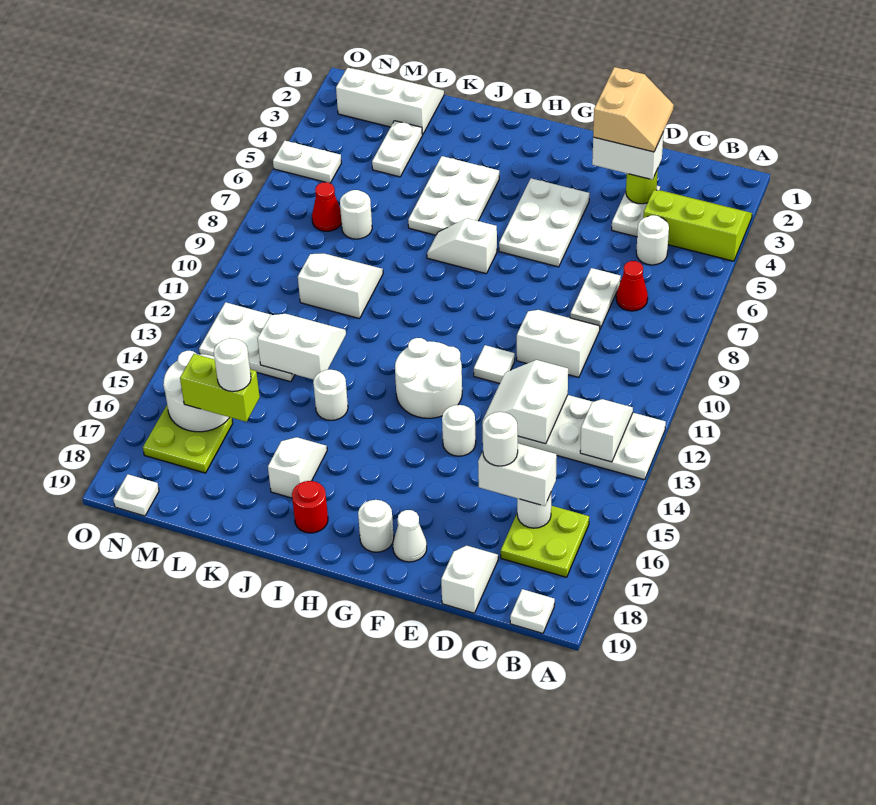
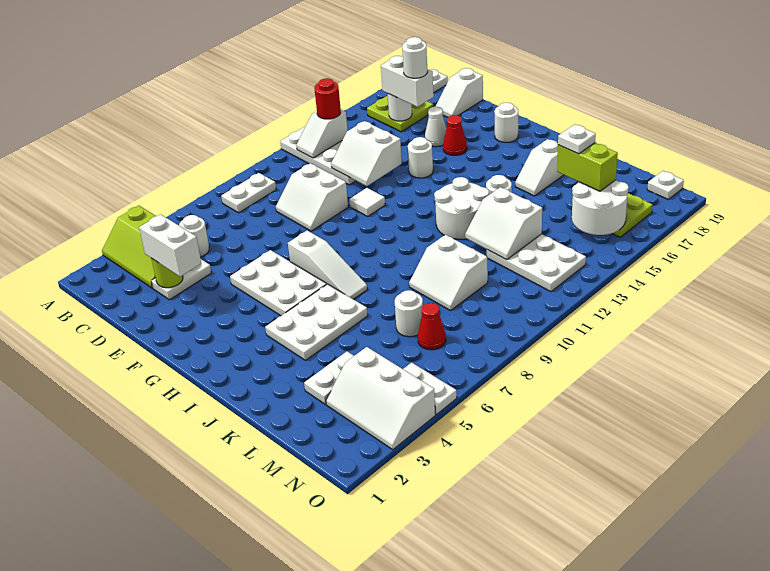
red 1x1 cone [616,261,648,311] -> red 1x1 cone moved to [443,115,467,155]
tan 2x2 slope [593,67,674,152] -> none
white 1x2 plate [570,268,621,328] -> white 1x2 plate moved to [221,173,276,213]
white 2x2 slope [482,360,568,444] -> white 2x2 slope turned to [331,121,402,186]
white 2x3 plate [499,178,590,267] -> white 2x3 plate turned to [230,250,327,316]
white 1x1 cone [393,510,427,562] -> white 1x1 cone moved to [425,107,446,147]
white 2x2 round brick [395,338,462,418] -> white 2x2 round brick moved to [434,177,489,239]
white 1x2 slope [427,218,497,274] -> white 1x3 slope [288,231,367,299]
red 1x1 round brick [292,481,328,533] -> red 1x1 round brick moved to [314,78,341,119]
white 2x3 slope [336,68,444,135] -> white 2x3 slope moved to [326,347,436,450]
white 1x1 round brick [214,338,251,391] -> white 1x1 plate [558,124,596,154]

